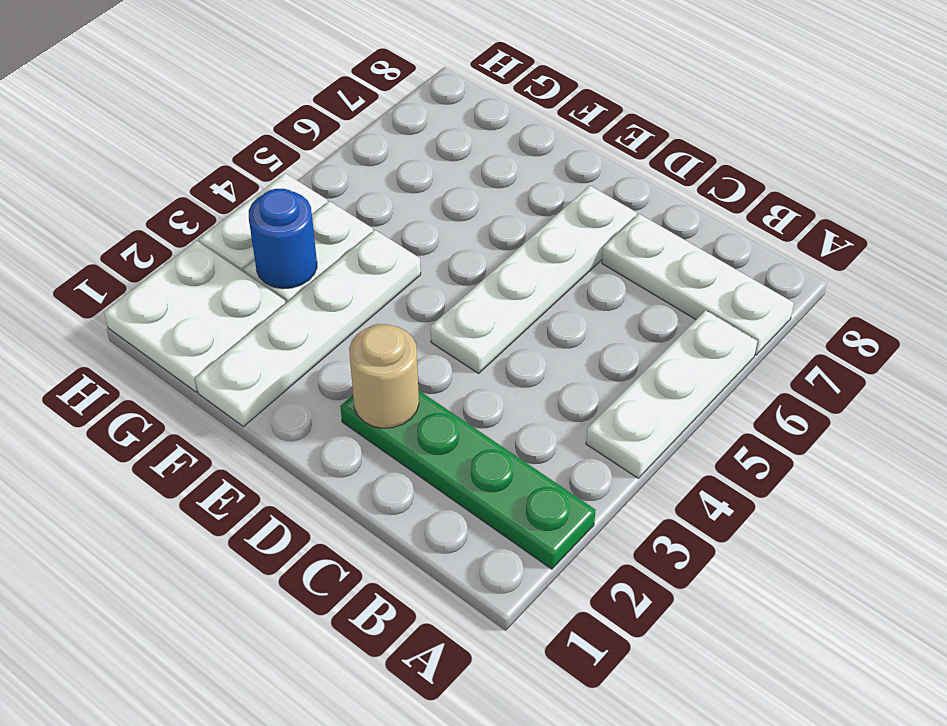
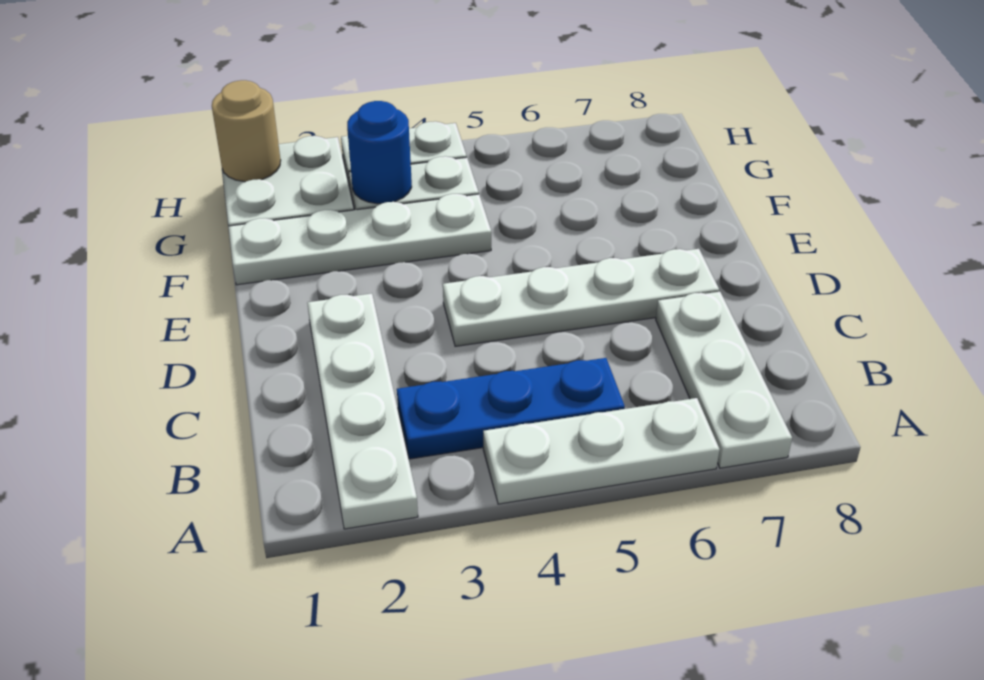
green 1x4 plate [340,390,596,569] -> white 1x4 plate [307,293,418,529]
none -> blue 1x3 plate [397,358,625,459]
tan 1x1 round brick [349,325,419,428] -> tan 1x1 round brick moved to [212,80,281,182]

